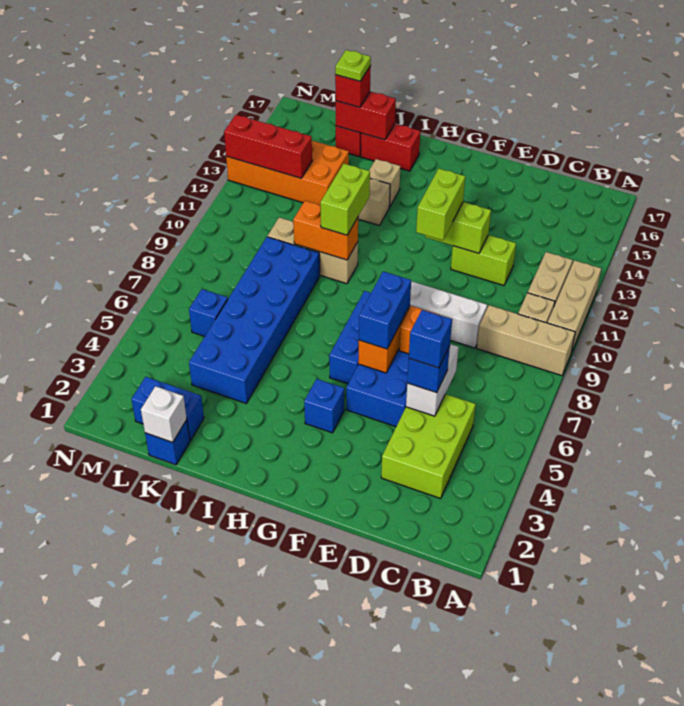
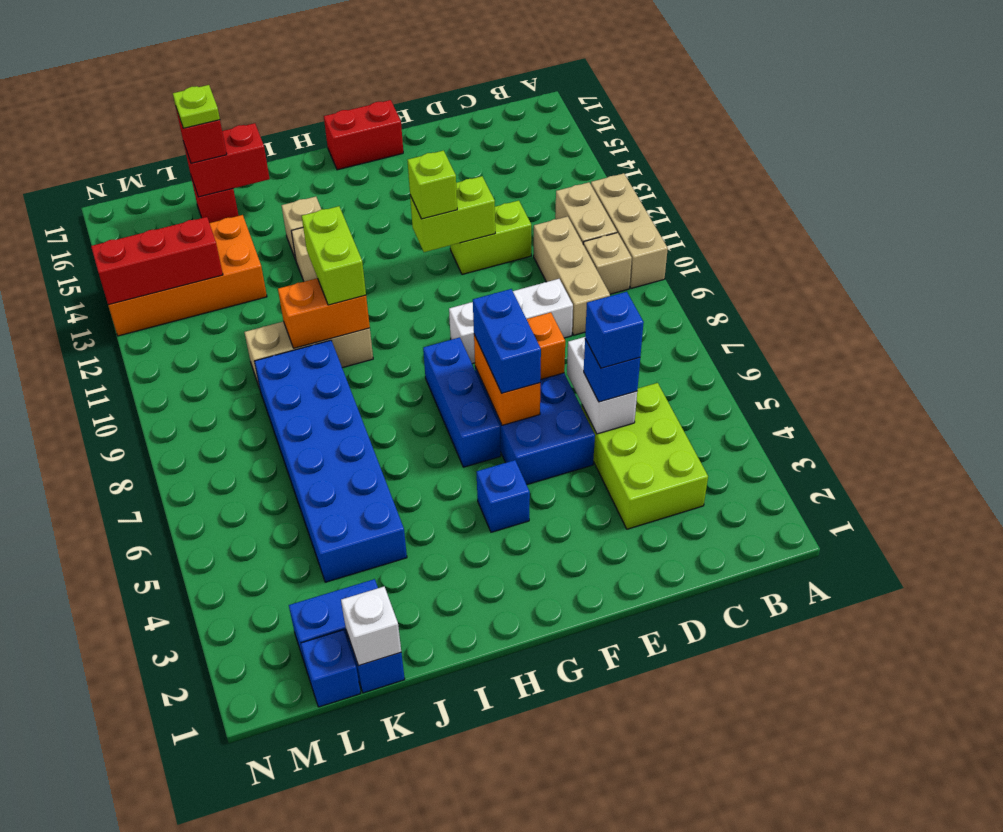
tan 1x3 brick [477,305,575,376] -> tan 1x3 brick turned to [534,216,610,335]
lime 1x2 brick [416,169,465,240] -> lime 1x1 brick [408,151,457,219]
red 1x2 brick [361,124,420,171] -> red 1x2 brick moved to [324,100,403,170]
blue 1x1 brick [189,289,228,336] -> blue 1x1 brick moved to [301,630,361,707]

